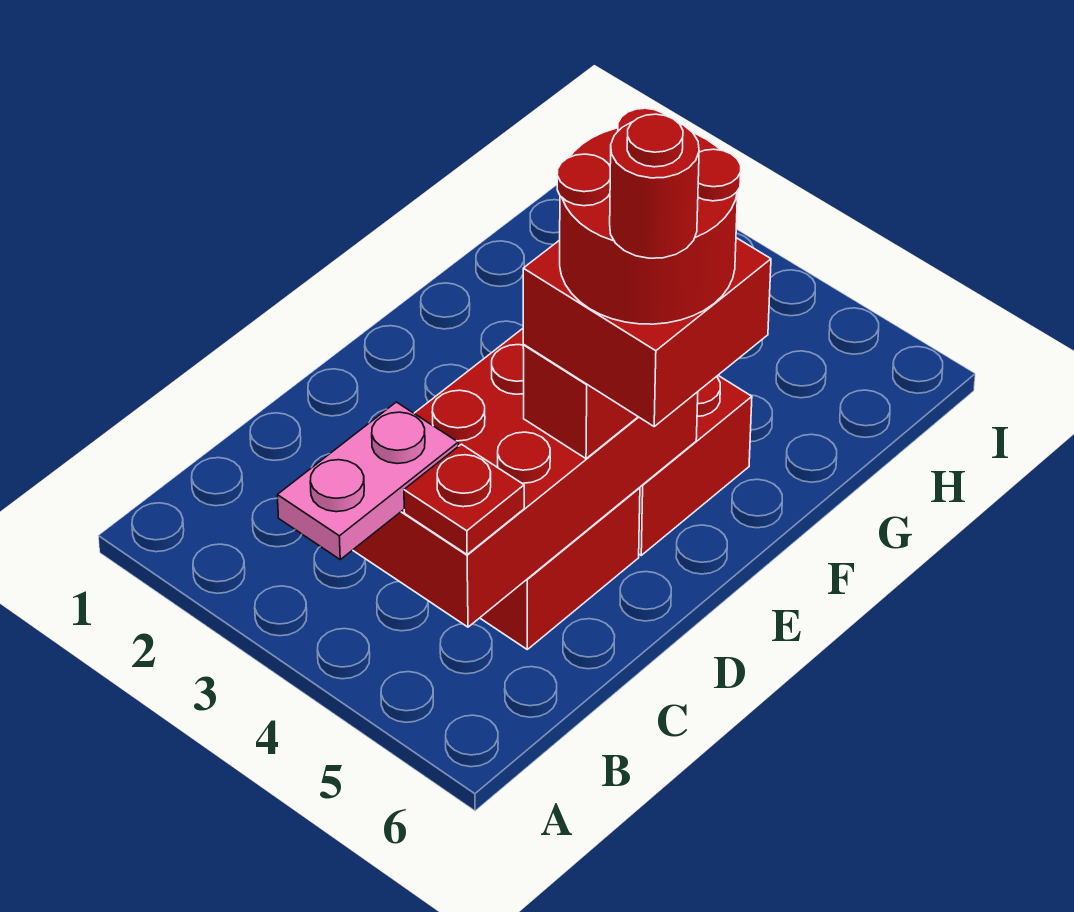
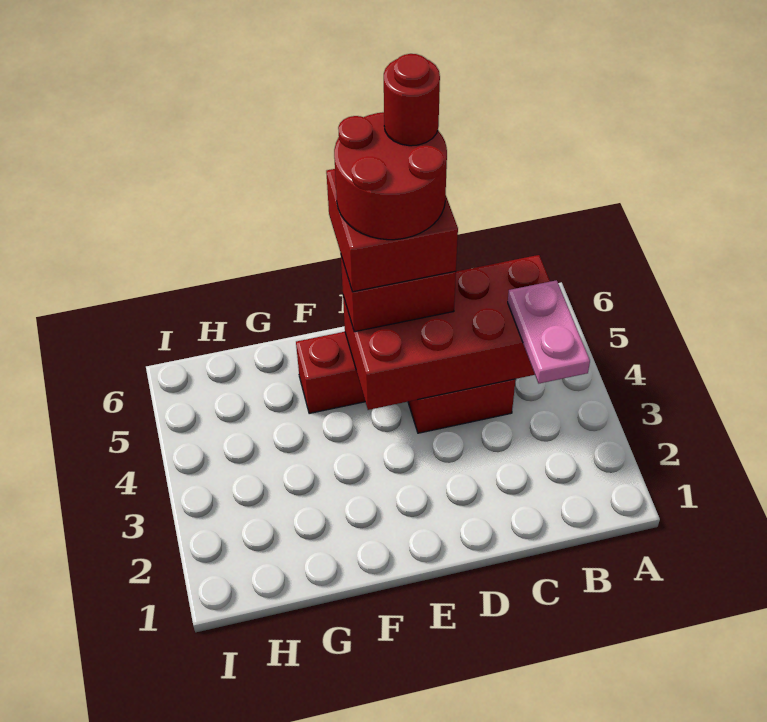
pink 1x2 plate [277,402,458,559] -> pink 1x2 plate turned to [508,280,590,383]
red 1x1 plate [404,444,524,555] -> none

